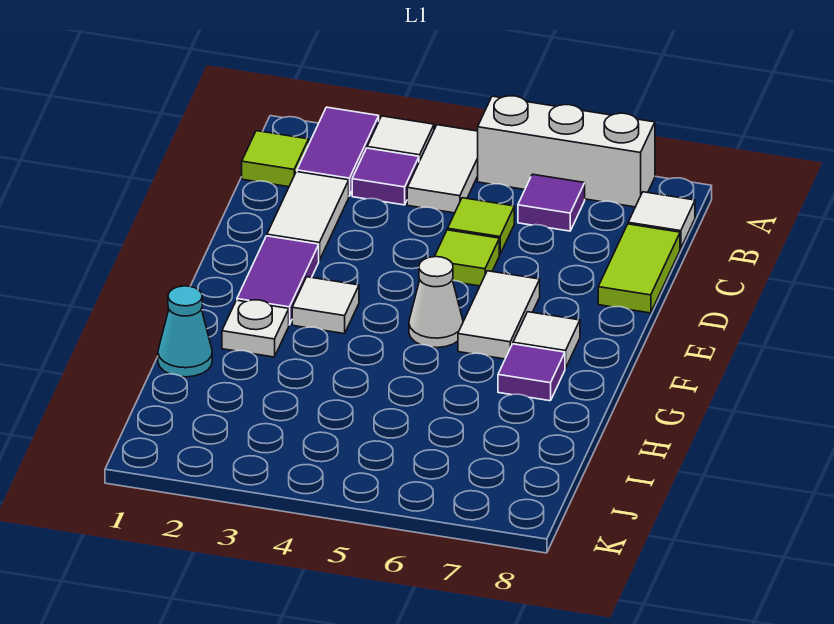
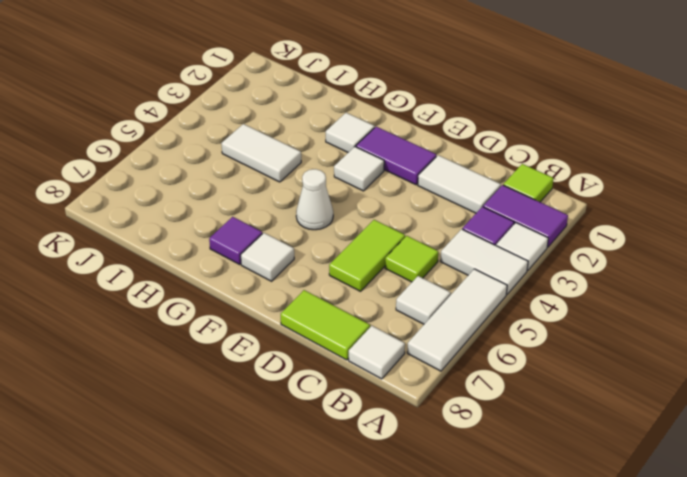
white 1x3 brick [478,96,655,207] -> white 1x3 tile [407,269,507,371]
purple 1x1 tile [518,174,585,231] -> white 1x1 tile [396,276,451,324]
lime 1x1 tile [434,230,499,286] -> lime 1x2 tile [329,220,405,291]
white 1x2 tile [458,271,540,359] -> white 1x2 tile moved to [221,124,301,182]
white 1x1 plate [222,300,289,357] -> white 1x1 tile [326,113,375,152]
cyan 1x1 cone [158,286,212,377] -> none

